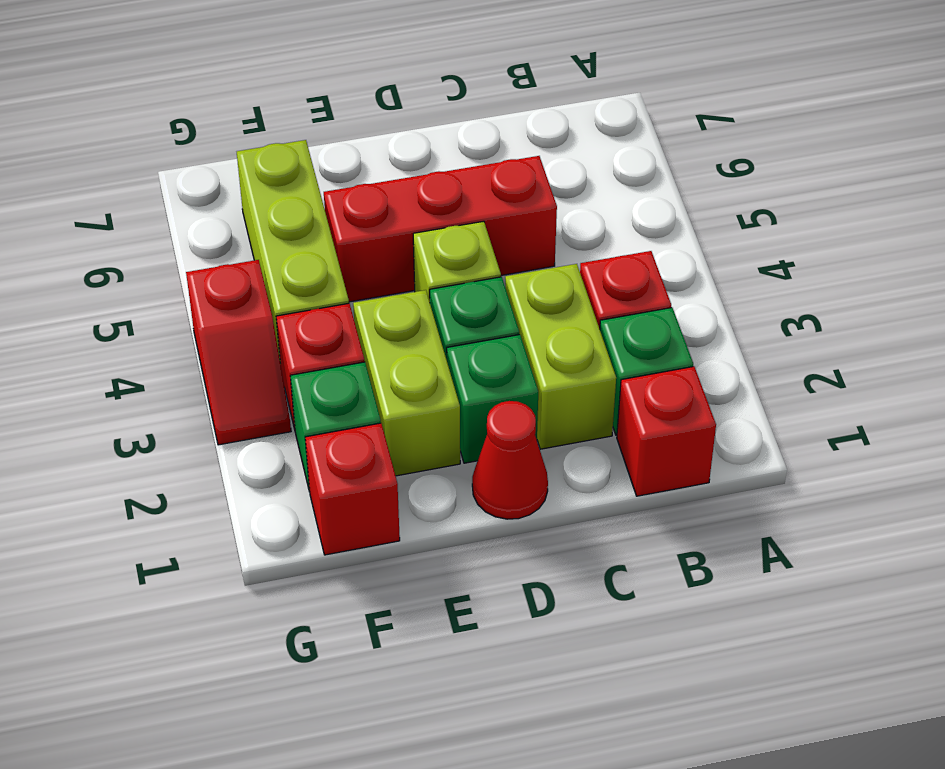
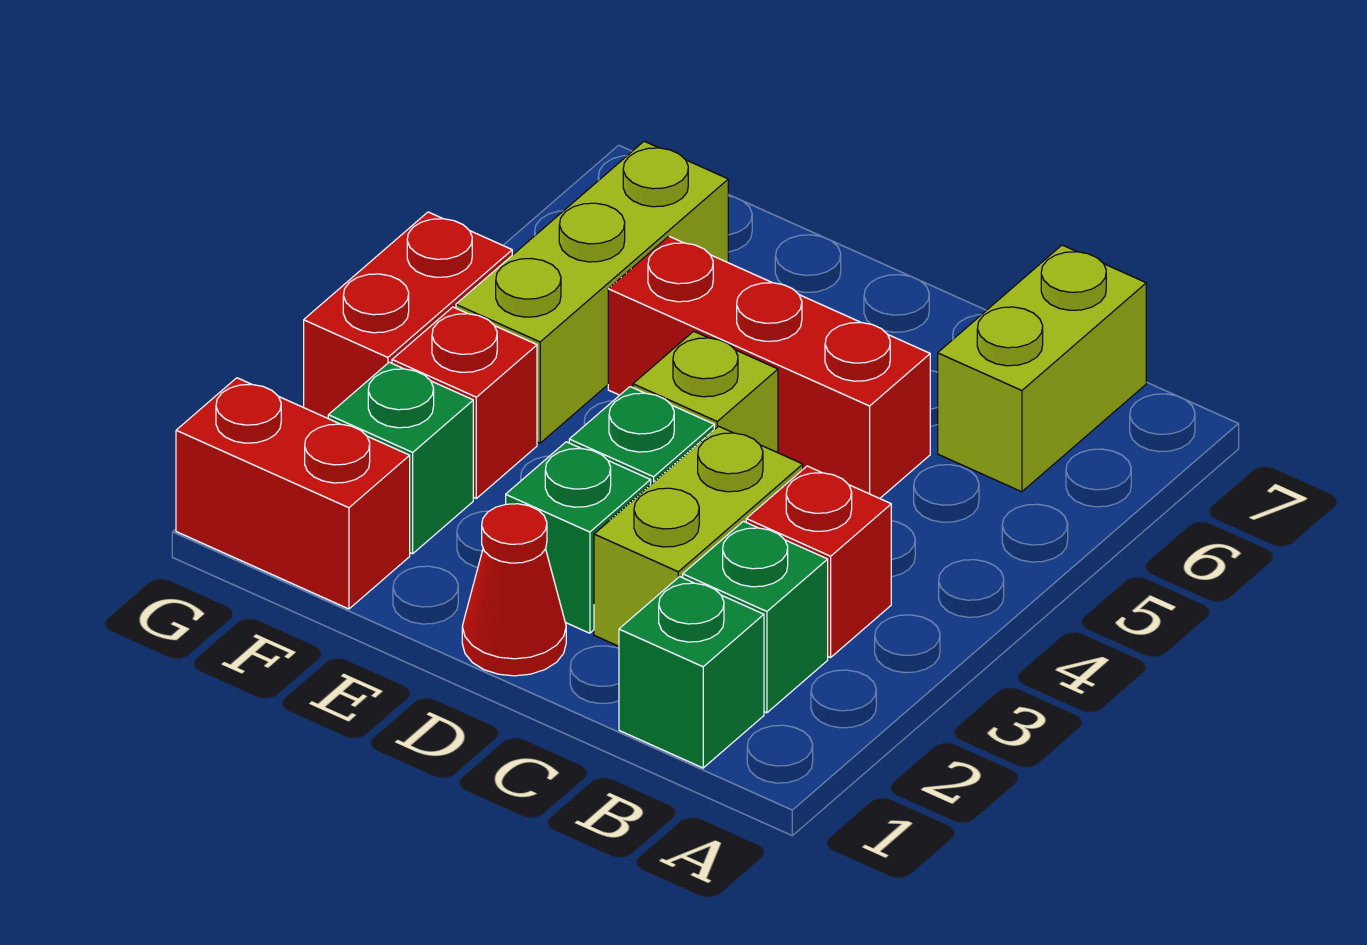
red 1x1 brick [617,367,716,496] -> green 1x1 brick [619,577,764,768]
lime 1x2 brick [353,290,460,476] -> lime 1x2 brick moved to [938,245,1146,492]
red 1x1 brick [305,423,400,555] -> red 1x2 brick [176,378,410,609]
red 1x2 slope [186,260,291,445] -> red 1x2 brick [304,212,512,418]

